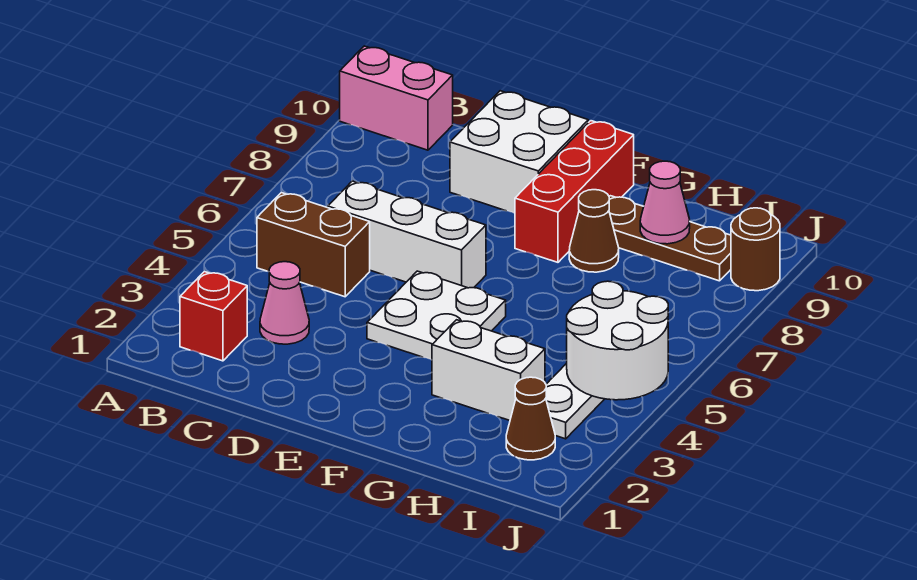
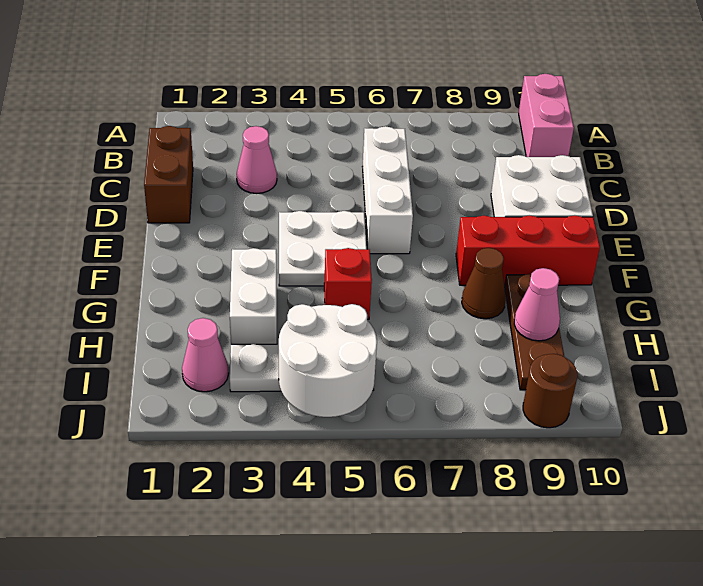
red 1x1 brick [180,272,247,361] -> red 1x1 brick moved to [324,248,372,319]
brown 1x2 brick [257,193,370,297] -> brown 1x2 brick moved to [144,126,193,223]
brown 1x1 cone [506,377,555,460] -> pink 1x1 cone [182,318,228,392]

